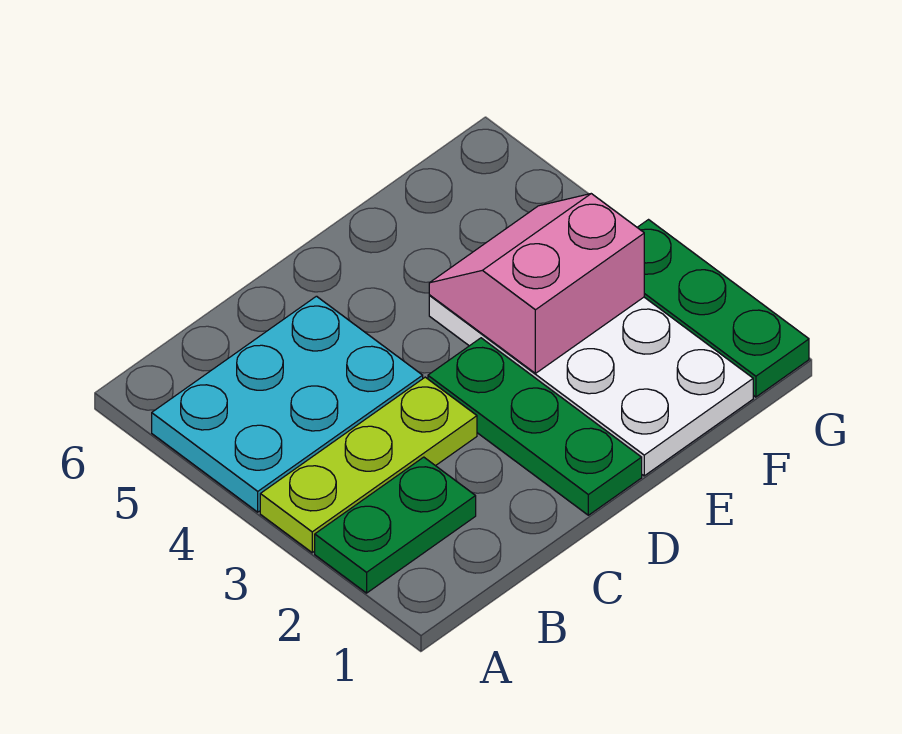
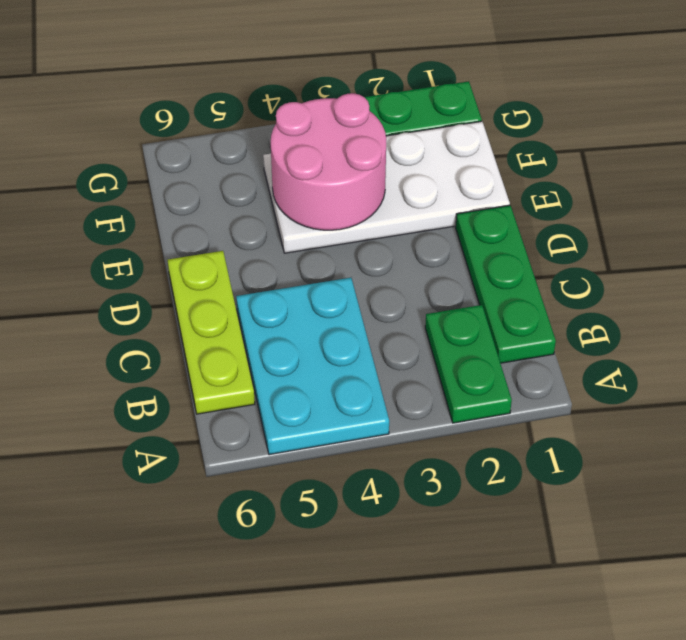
lime 1x3 plate [260,377,477,553] -> lime 1x3 plate moved to [168,251,255,414]
green 1x3 plate [428,338,642,515] -> green 1x3 plate turned to [456,205,556,363]
pink 2x2 slope [429,194,644,373] -> pink 2x2 round brick [271,93,386,230]

